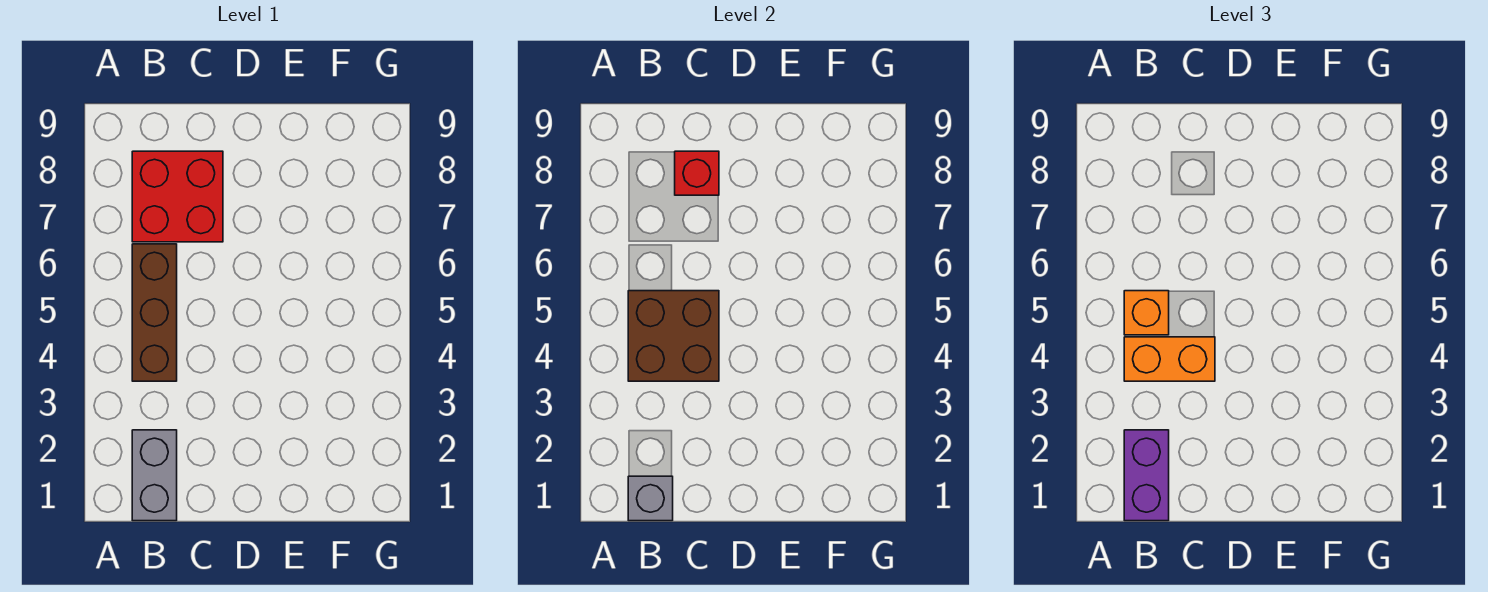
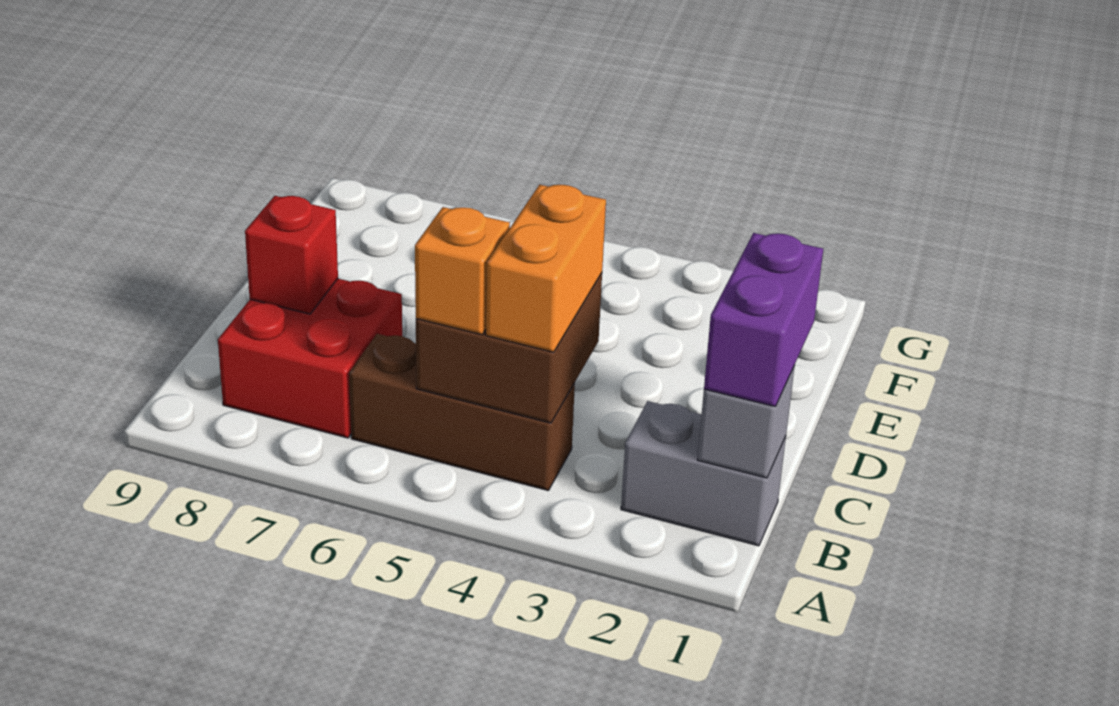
purple 1x2 brick [1124,430,1169,521] -> purple 1x2 brick turned to [704,233,823,407]

